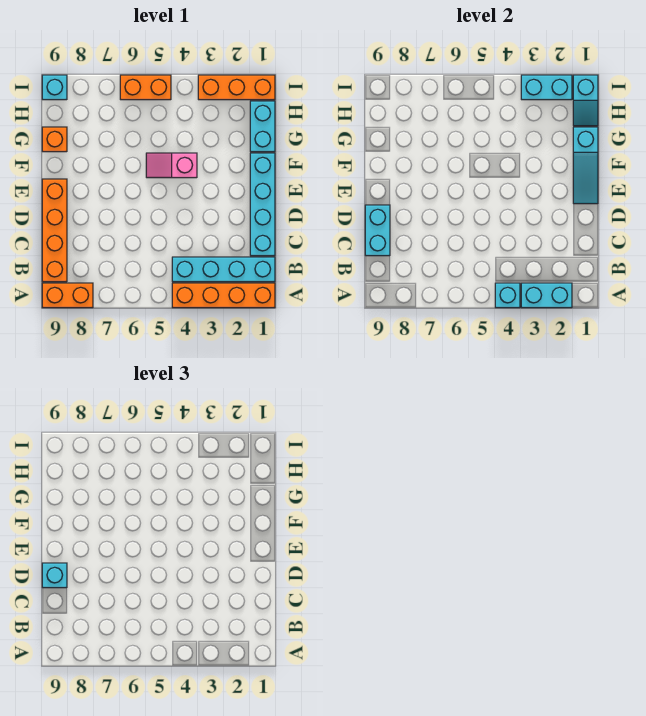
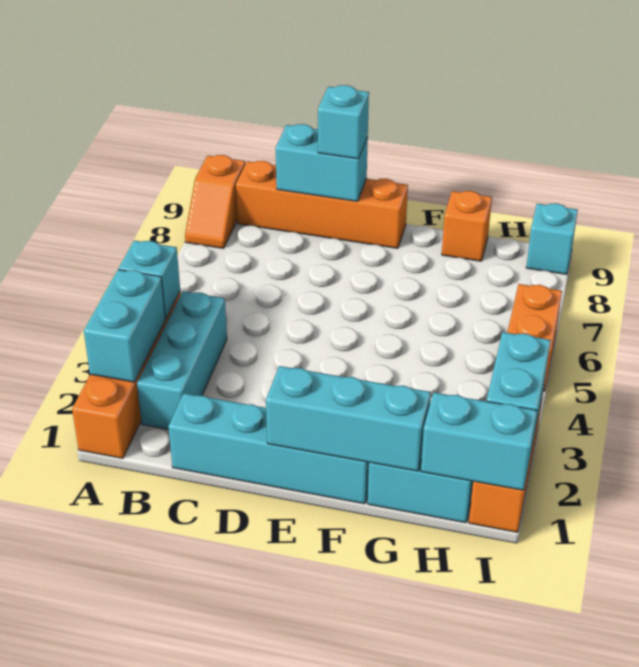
orange 1x2 brick [42,283,93,308] -> orange 1x2 slope [185,155,245,248]
cyan 1x4 brick [172,257,275,282] -> cyan 1x3 brick [137,291,227,429]
cyan 1x3 slope [573,127,598,204] -> cyan 1x3 brick [266,366,431,471]
pink 1x2 slope [146,153,197,178] -> none
cyan 1x2 slope [573,75,598,126] -> cyan 1x2 brick [421,392,537,490]

